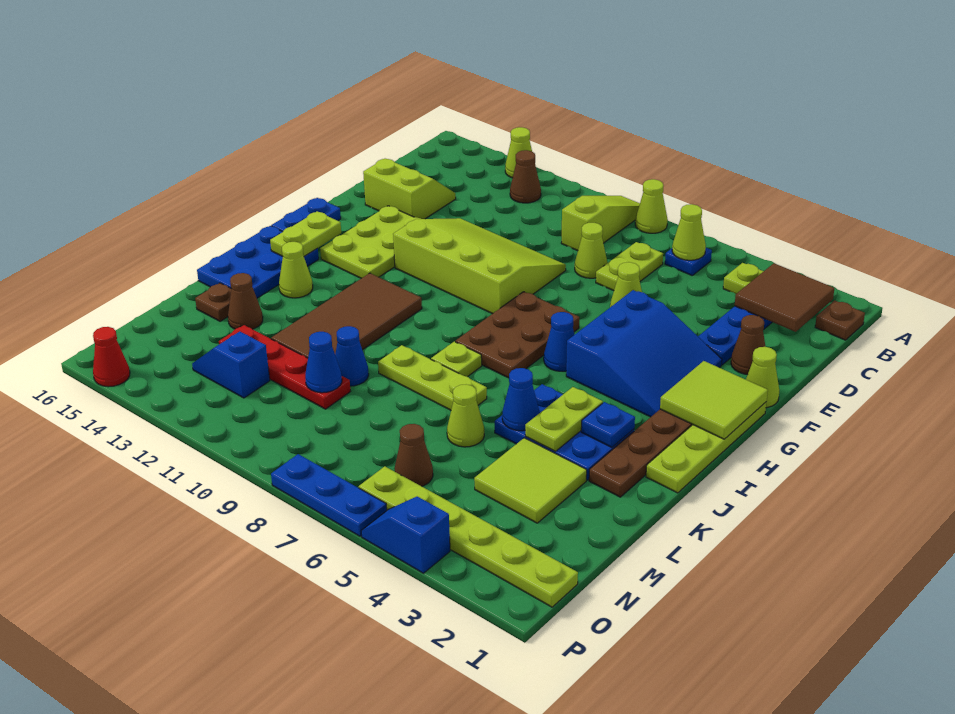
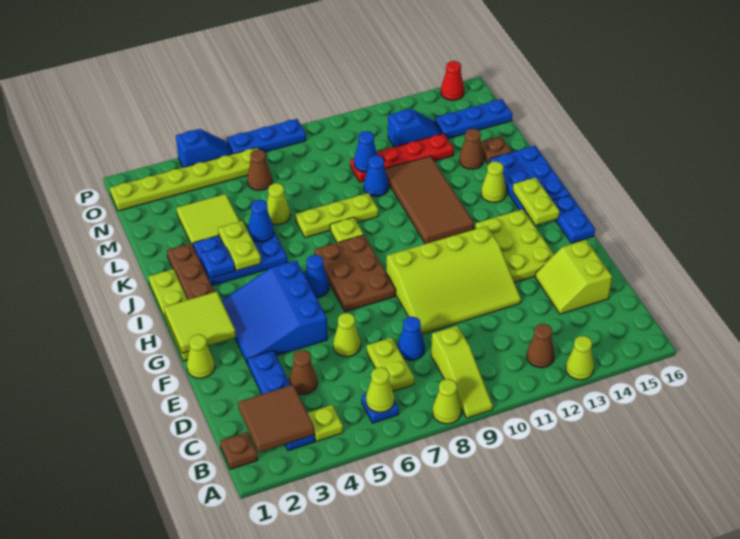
lime 1x1 cone [575,223,608,278] -> blue 1x1 cone [398,317,425,360]
lime 2x2 slope [363,159,456,219] -> lime 2x2 slope turned to [535,240,612,314]
brown 1x1 cone [731,315,765,375] -> brown 1x1 cone moved to [289,350,317,395]
none -> blue 1x3 plate [434,99,512,139]

